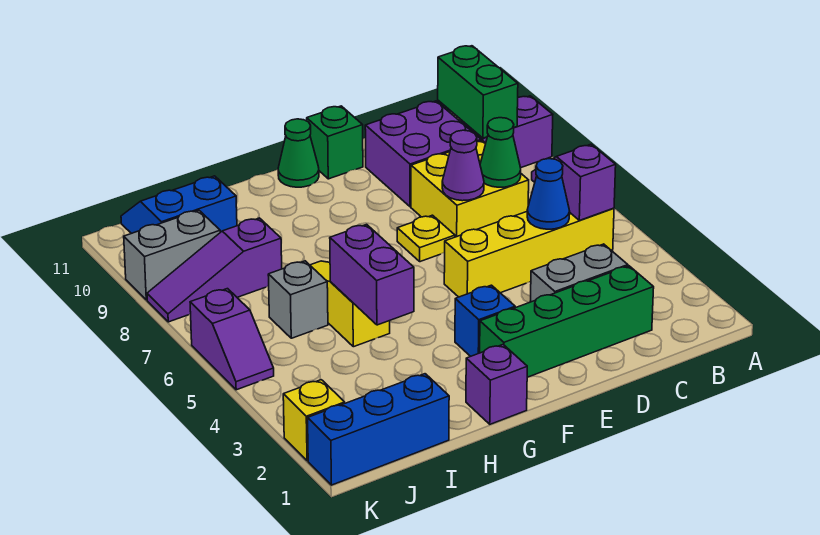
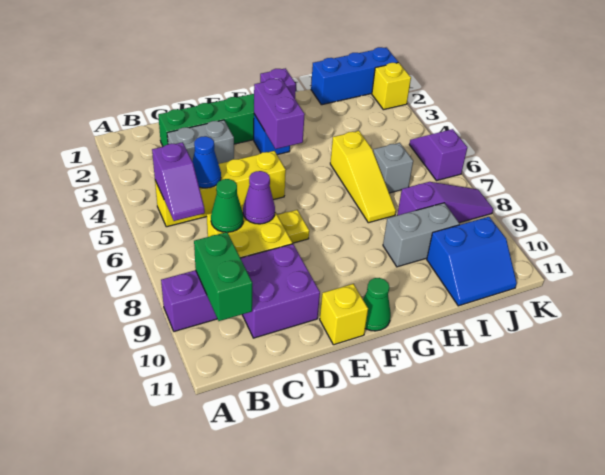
green 1x1 brick [307,106,363,179] -> yellow 1x1 brick [320,284,368,345]
purple 1x2 brick [330,224,414,325] -> purple 1x2 brick moved to [254,78,305,149]
grey 1x2 brick [124,210,220,300] -> grey 1x2 brick moved to [383,203,459,267]

